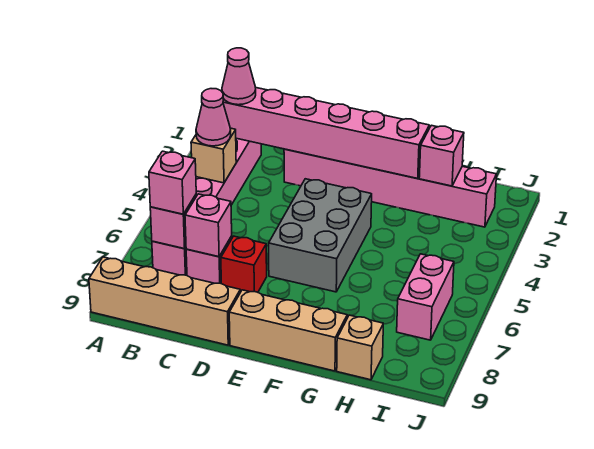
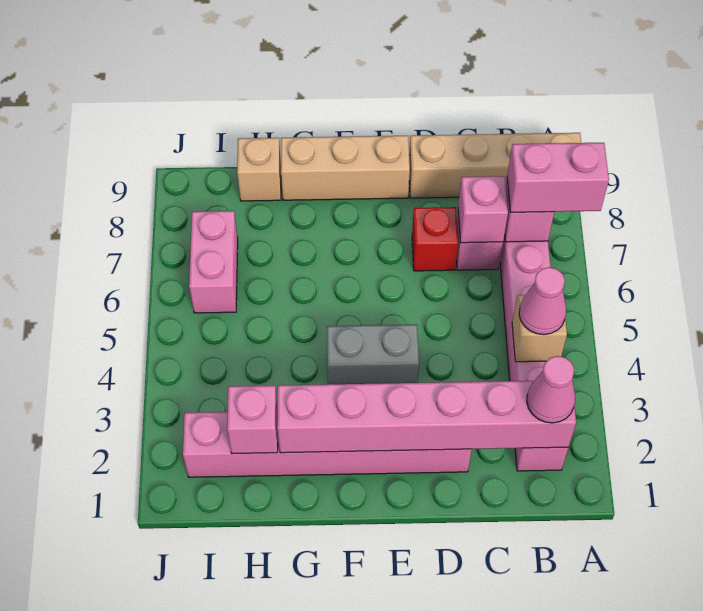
pink 1x1 brick [149,151,196,214] -> pink 1x2 brick [507,143,609,212]
grey 2x3 brick [269,179,372,292] -> grey 1x2 brick [327,325,419,384]

